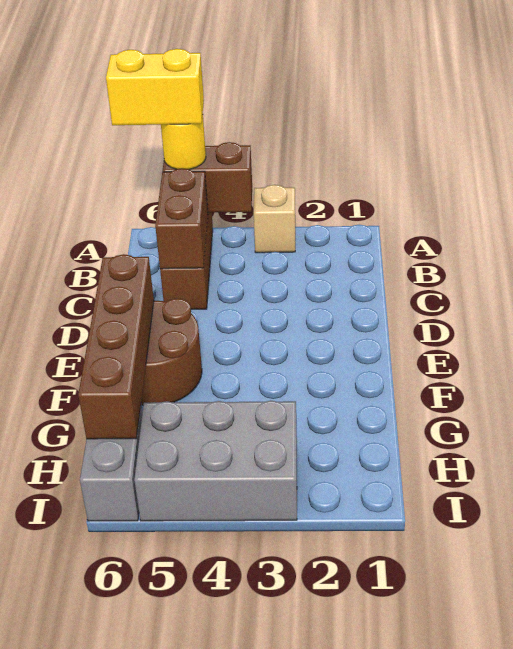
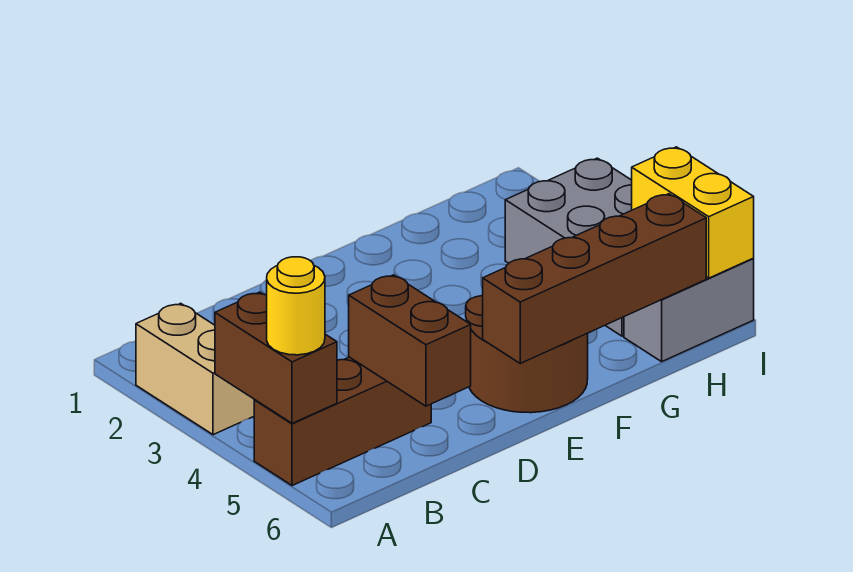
tan 1x1 brick [254,185,295,253] -> tan 1x2 brick [136,303,255,435]
yellow 1x2 brick [106,49,204,125] -> yellow 1x2 brick moved to [632,147,754,278]
brown 1x2 brick [155,168,208,269] -> brown 1x2 brick turned to [349,275,471,406]

